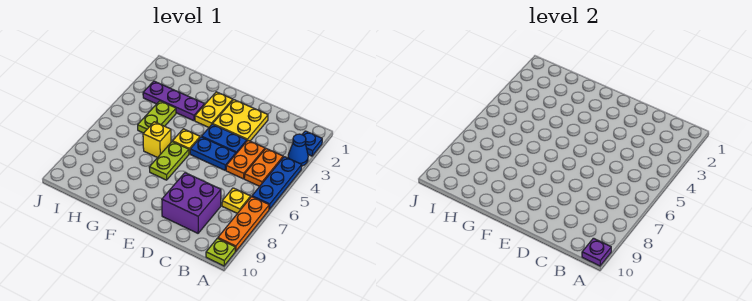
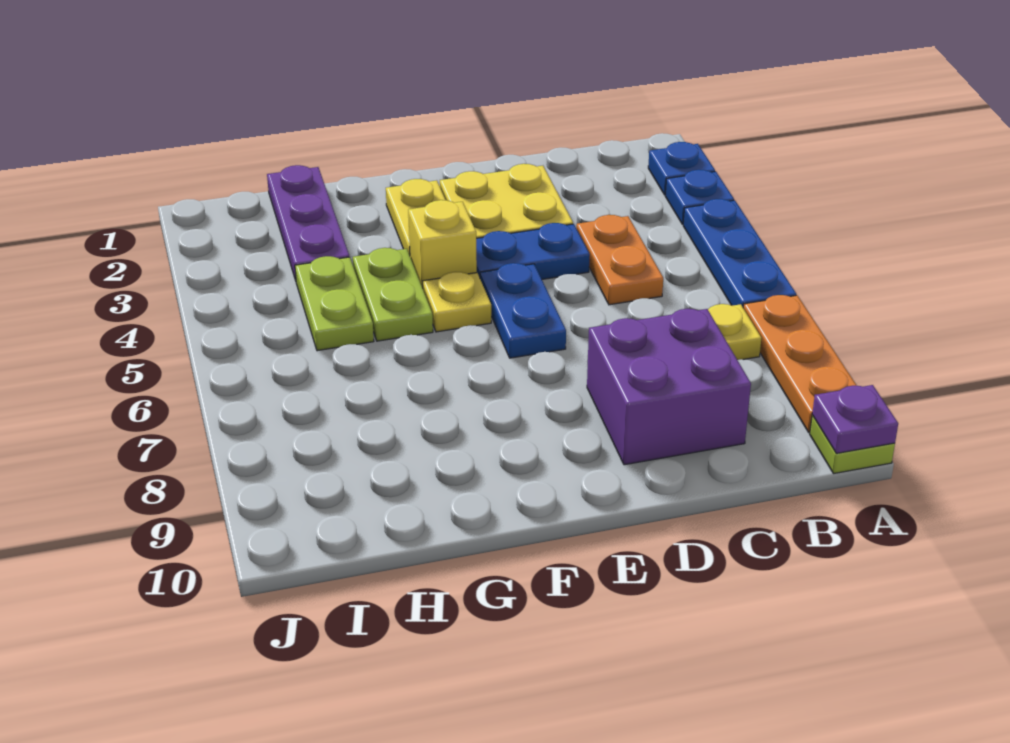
blue 1x1 cone [288,134,308,166] -> blue 1x1 plate [665,170,734,224]
orange 1x2 plate [244,149,283,186] -> none
blue 1x2 plate [190,137,236,170] -> blue 1x2 plate turned to [480,263,566,358]
lime 1x2 plate [149,141,189,180] -> lime 1x2 plate moved to [353,248,433,341]
purple 1x3 plate [143,81,205,121] -> purple 1x3 plate turned to [267,165,349,281]
yellow 1x1 brick [143,122,171,158] -> yellow 1x1 brick moved to [408,200,477,288]

